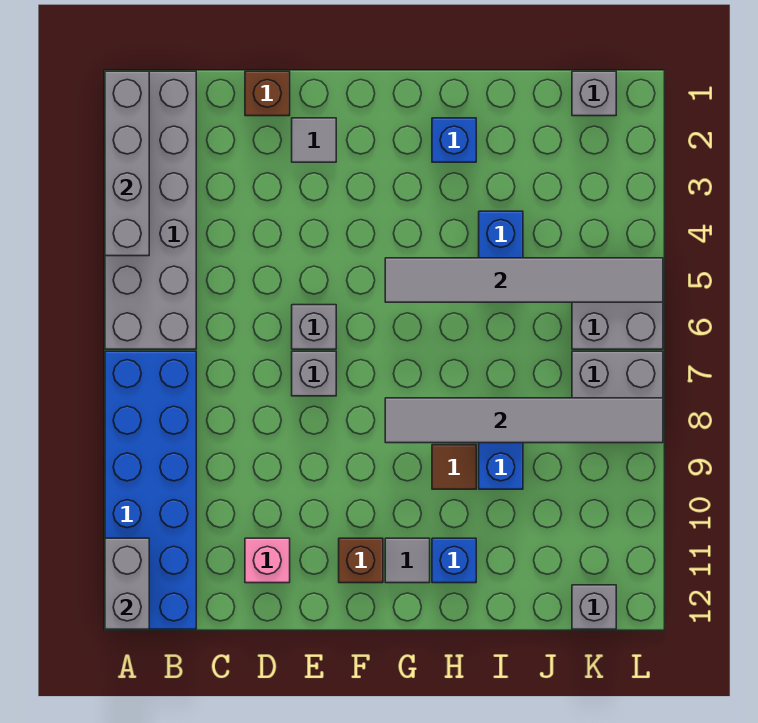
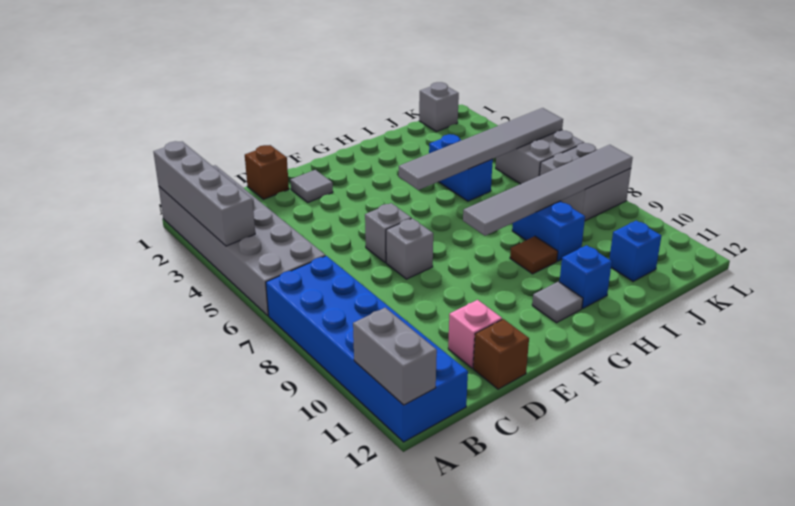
brown 1x1 brick [339,538,383,583] -> brown 1x1 brick moved to [473,319,529,389]
blue 1x1 brick [432,118,476,162] -> blue 1x1 brick moved to [609,221,661,282]
grey 1x1 brick [572,585,616,629] -> none

